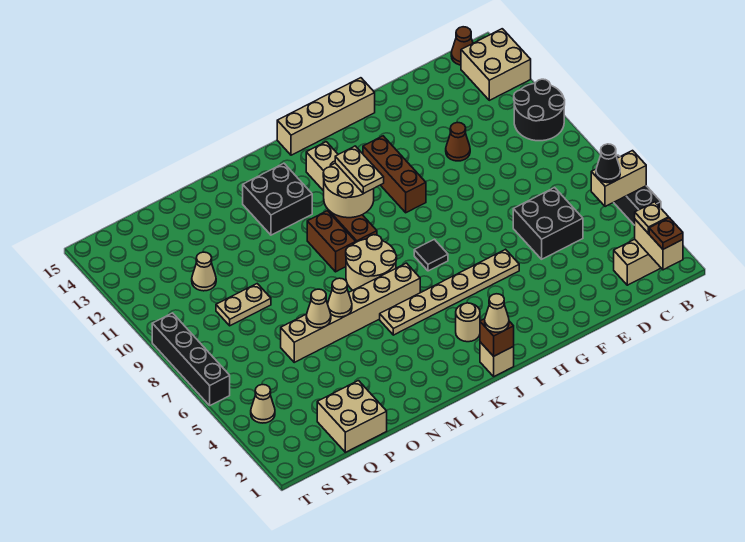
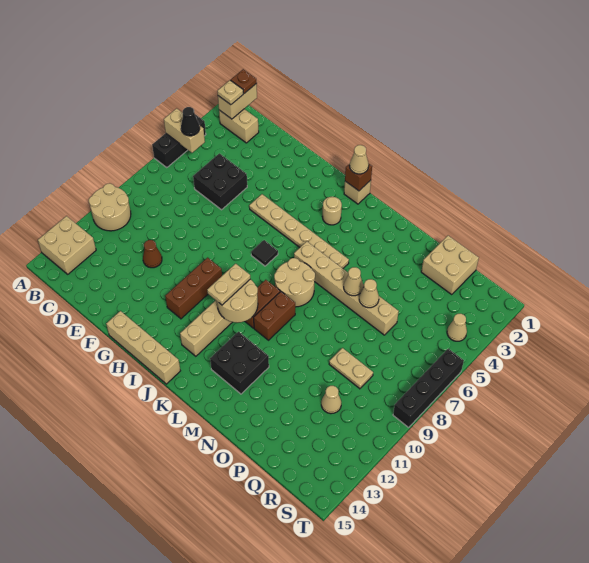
black 2x2 round brick [514,79,565,141] -> tan 2x2 round brick [89,183,131,231]
brown 1x1 cone [451,27,473,65] -> none

